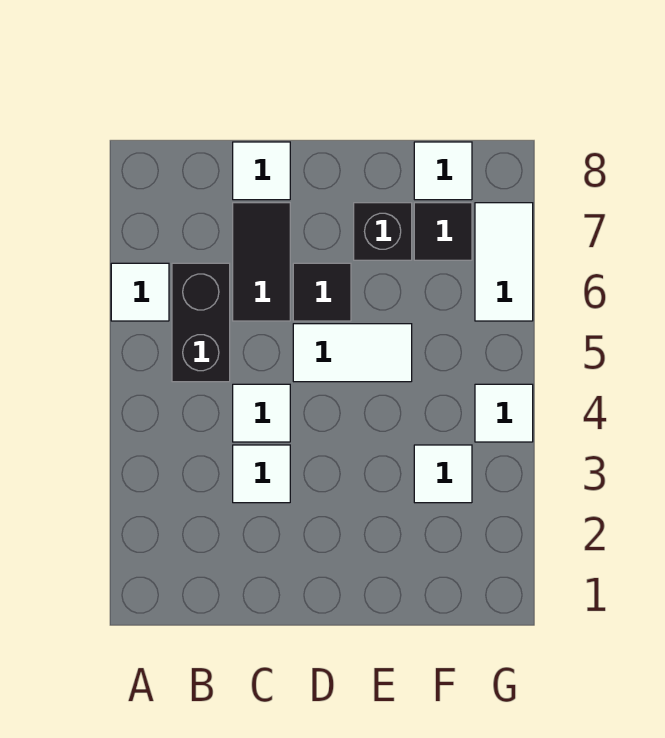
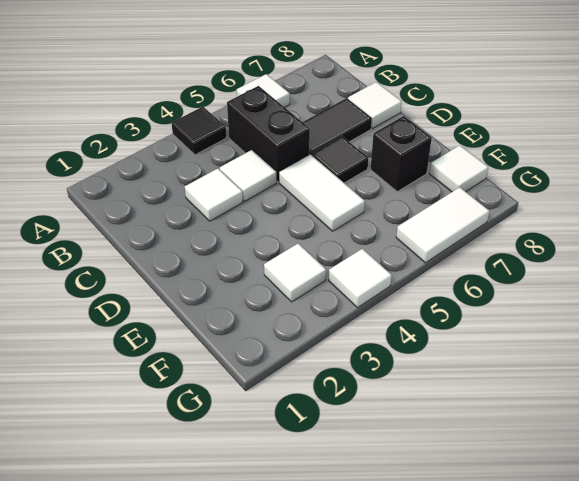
black 1x2 brick [172,263,230,382] -> black 1x2 brick turned to [227,86,310,182]
black 1x1 tile [414,203,472,260] -> black 1x1 tile moved to [172,107,226,155]

